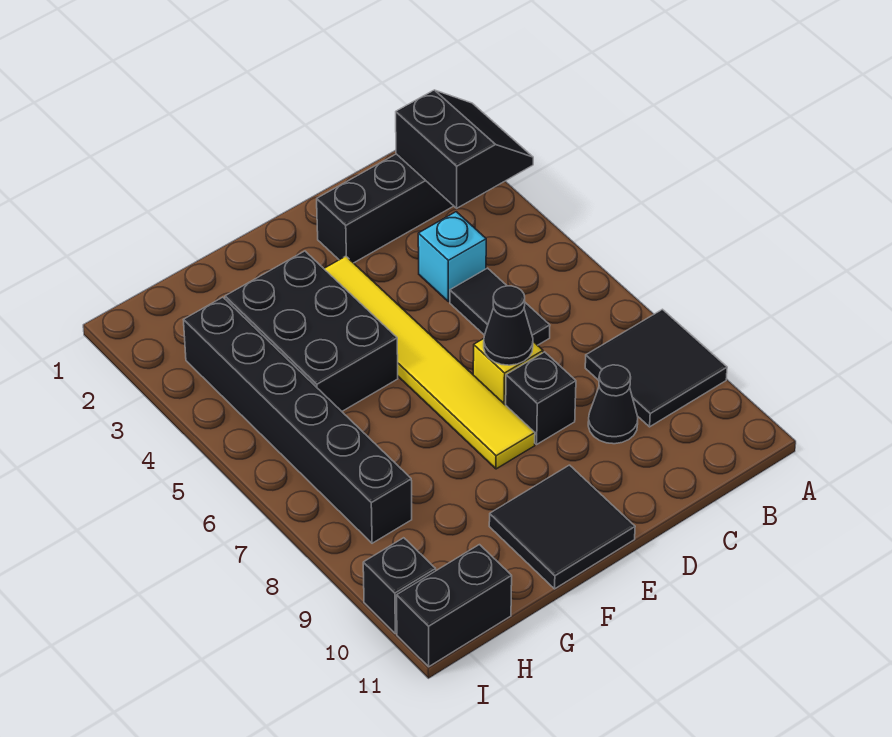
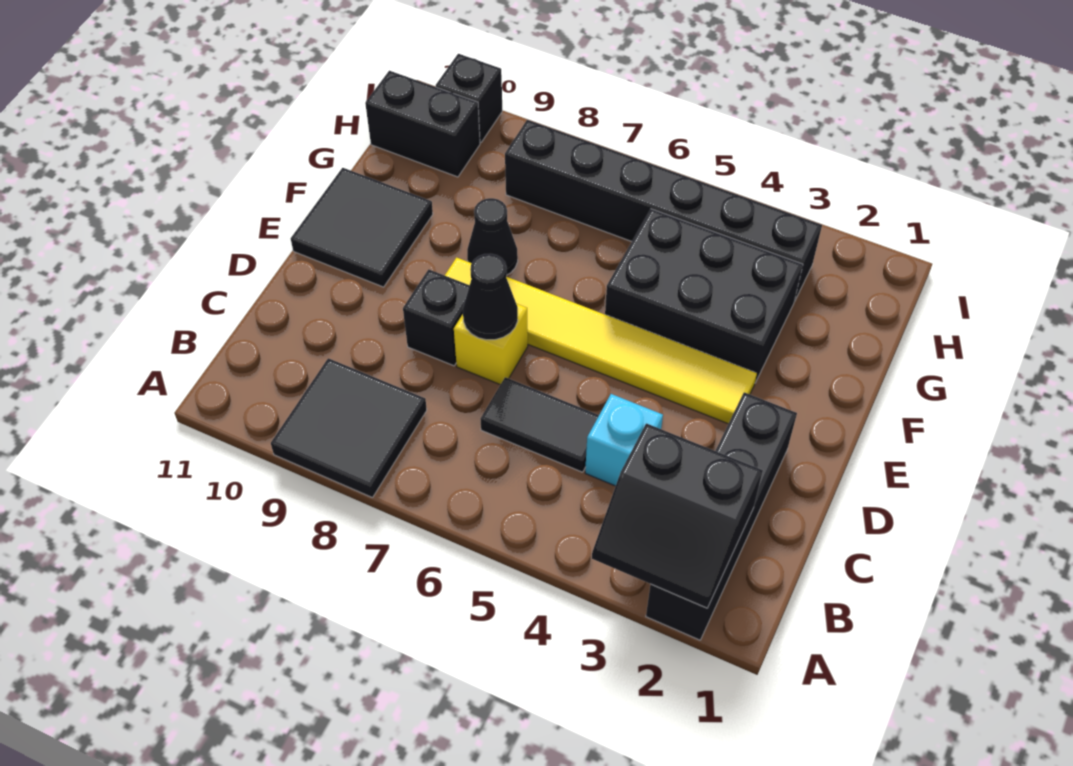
black 1x1 cone [588,365,638,444] -> black 1x1 cone moved to [467,198,518,275]
black 1x2 brick [397,545,512,667] -> black 1x2 brick turned to [365,71,480,177]

